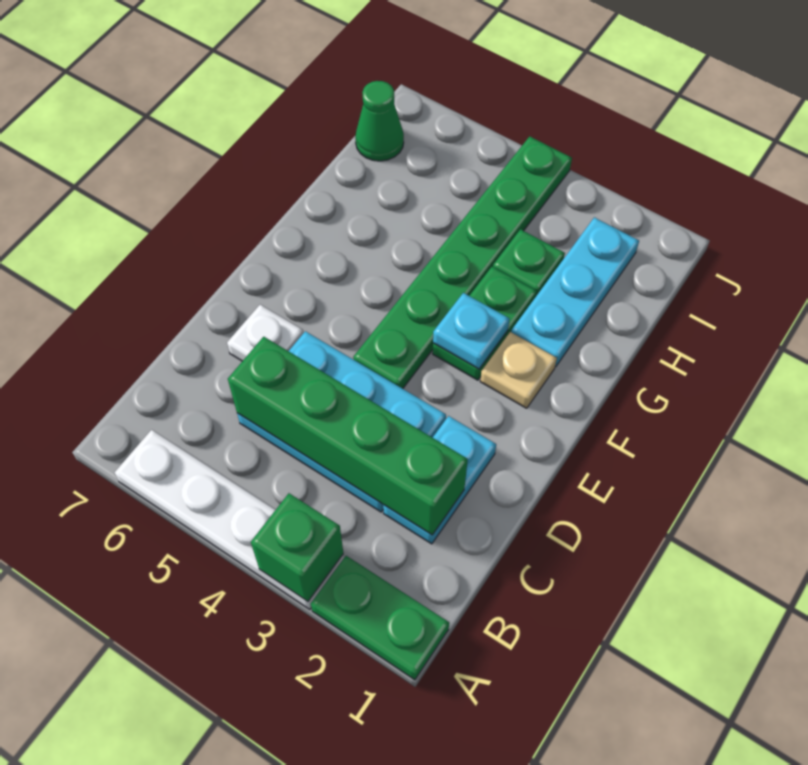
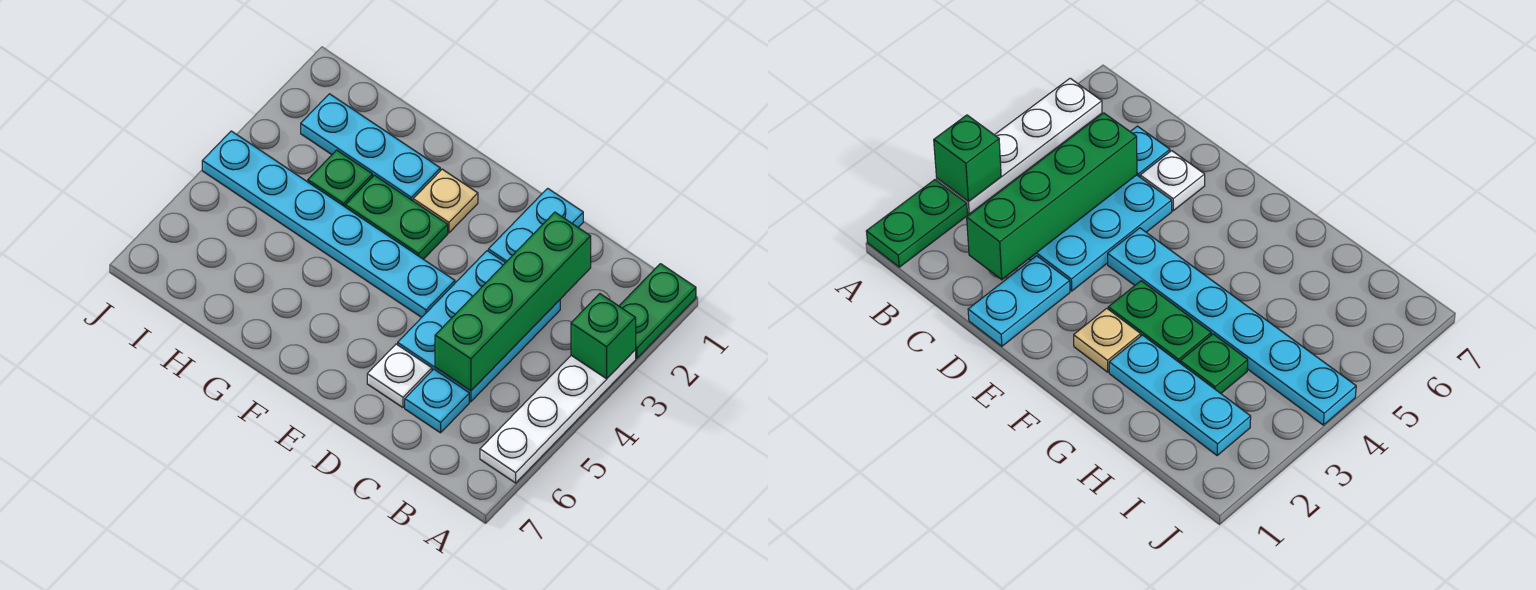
cyan 1x2 plate [383,416,496,544] -> cyan 1x2 plate turned to [488,188,583,263]
green 1x6 plate [353,136,572,389] -> cyan 1x6 plate [202,131,455,317]
cyan 1x1 plate [433,293,510,369] -> cyan 1x1 plate moved to [405,369,469,433]
green 1x1 cone [355,81,404,161] -> none

